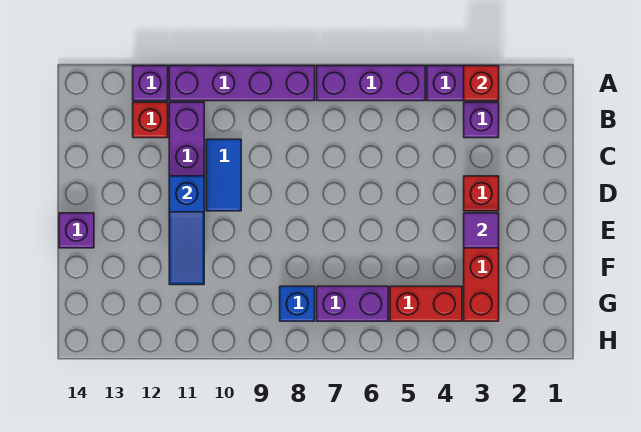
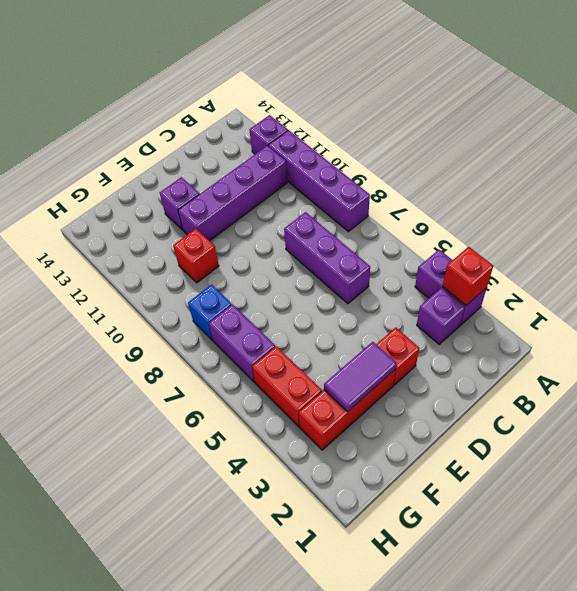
purple 1x3 brick [317,66,425,101] -> purple 1x3 brick moved to [284,212,370,304]
red 1x1 brick [133,102,168,138] -> red 1x1 brick moved to [173,229,219,283]
blue 1x2 tile [206,139,241,211] -> none
blue 1x3 slope [169,176,204,285] -> none
purple 1x1 tile [464,213,499,248] -> purple 1x2 tile [324,342,397,412]
purple 1x1 brick [59,213,94,248] -> purple 1x1 brick moved to [160,177,199,230]

